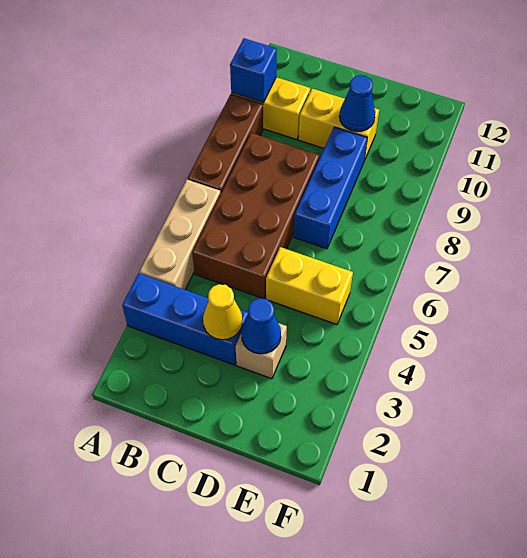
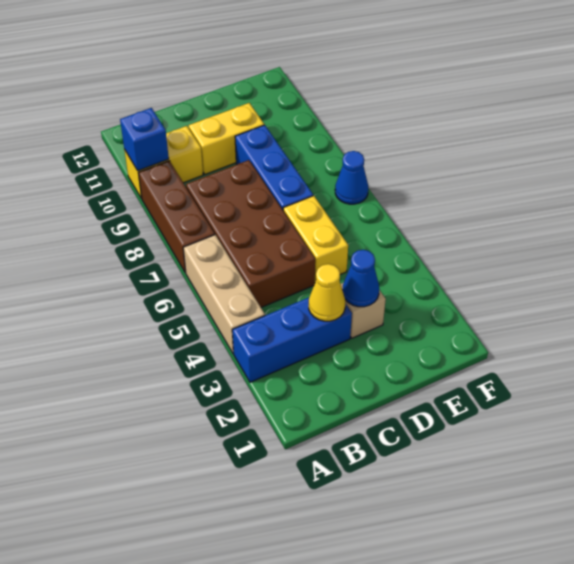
yellow 1x2 brick [266,247,353,325] -> yellow 1x2 brick turned to [283,196,348,282]
blue 1x1 cone [339,75,375,132] -> blue 1x1 cone moved to [335,151,368,204]

